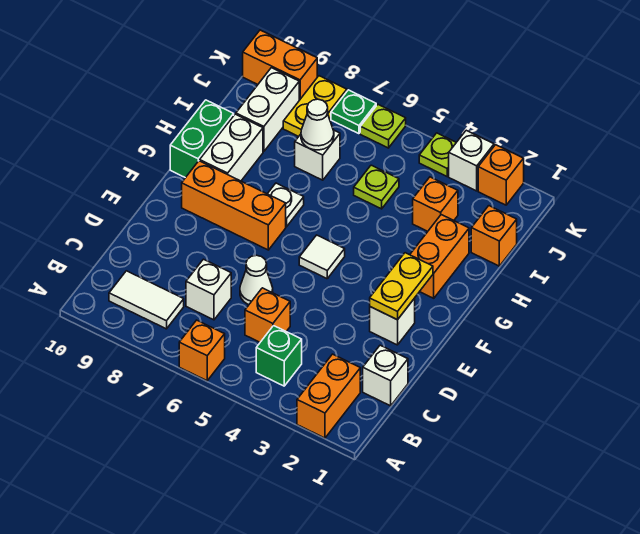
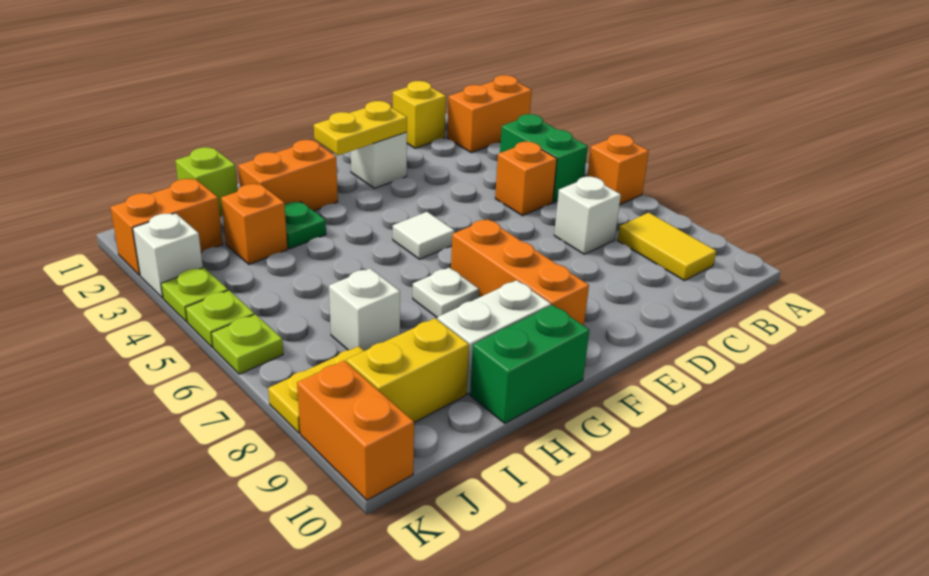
green 1x1 brick [256,326,302,386] -> green 1x2 brick [500,114,588,202]
white 1x2 tile [109,271,184,329] -> yellow 1x2 tile [618,213,716,281]
white 1x1 brick [363,345,408,406] -> yellow 1x1 brick [393,81,446,148]
white 1x1 cone [240,255,273,305] -> none
orange 1x1 brick [471,206,517,266] -> lime 1x1 brick [175,147,238,217]
lime 1x1 plate [354,165,399,209] -> lime 1x1 plate moved to [186,290,254,347]
white 1x1 cone [301,99,334,150] -> none
white 1x2 brick [236,68,299,152] -> yellow 1x2 brick [347,318,469,422]
orange 1x1 brick [478,145,524,205] -> orange 1x2 brick [110,179,223,275]
green 1x1 plate [331,90,376,134] -> green 1x1 plate moved to [285,202,326,249]

